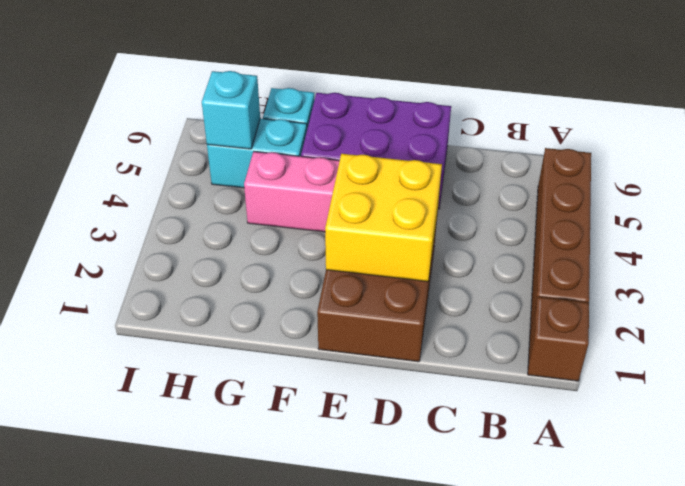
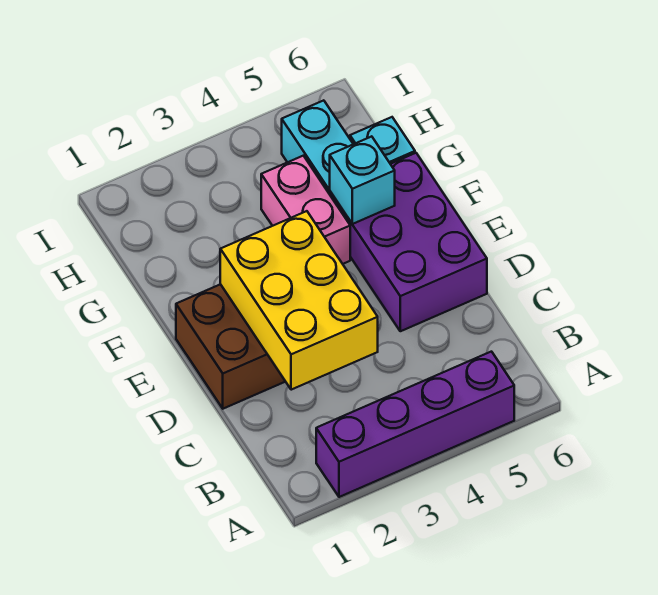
brown 1x1 brick [528,297,589,381] -> none
brown 1x4 brick [530,148,591,331] -> purple 1x4 brick [316,352,514,497]
yellow 2x2 brick [325,154,442,282] -> yellow 2x3 brick [220,211,378,390]
cyan 1x1 brick [202,71,260,149] -> cyan 1x1 brick moved to [330,136,395,224]

